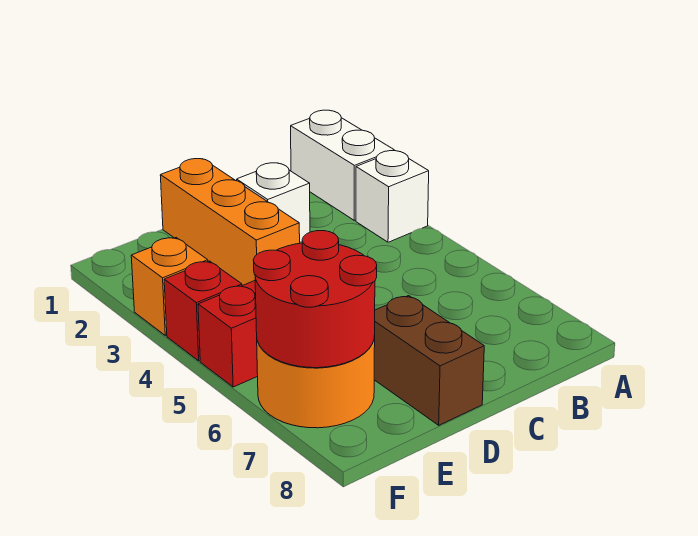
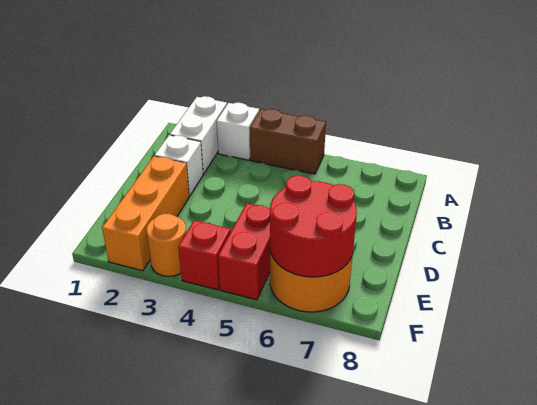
white 1x2 brick [291,110,394,220] -> white 1x2 brick turned to [170,96,227,174]
orange 1x3 brick [160,159,300,286] -> orange 1x3 brick turned to [102,156,189,271]
brown 1x2 brick [374,296,484,425] -> brown 1x2 brick moved to [250,109,326,174]
orange 1x1 brick [131,238,208,335] -> orange 1x1 round brick [146,213,186,276]

